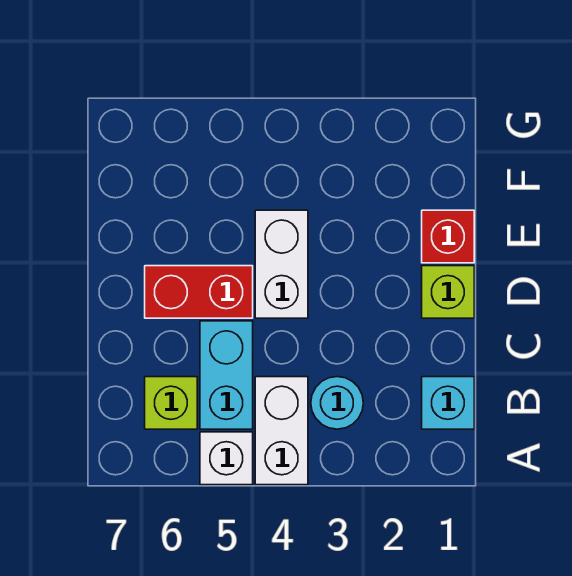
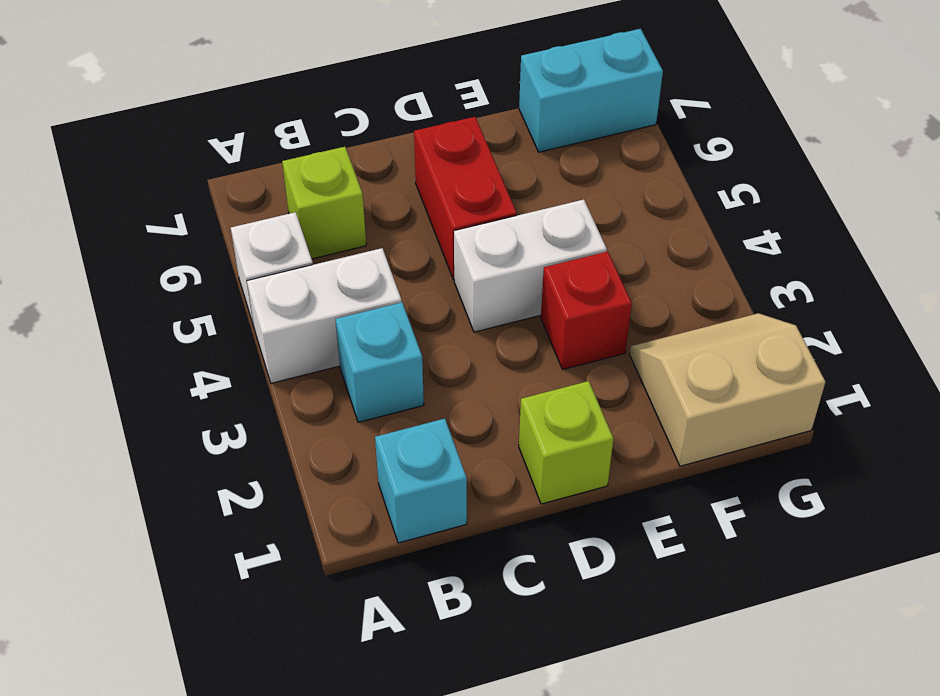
cyan 1x1 round brick [311,377,363,429] -> cyan 1x1 brick [335,302,424,422]
cyan 1x2 brick [200,321,253,429] -> cyan 1x2 brick moved to [519,29,663,152]
red 1x1 brick [422,210,474,263] -> red 1x1 brick moved to [541,251,632,369]
none -> tan 2x2 slope [630,313,825,466]

